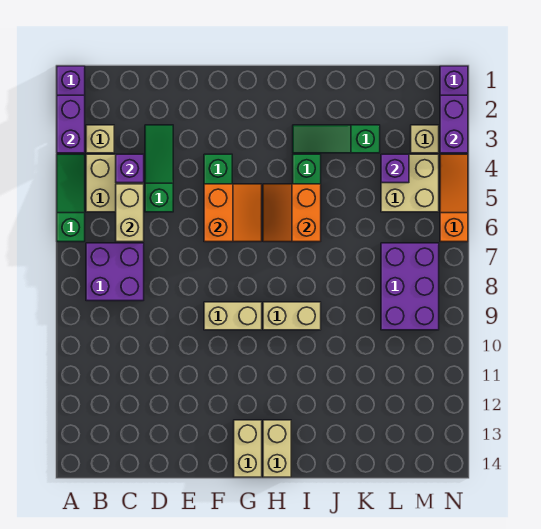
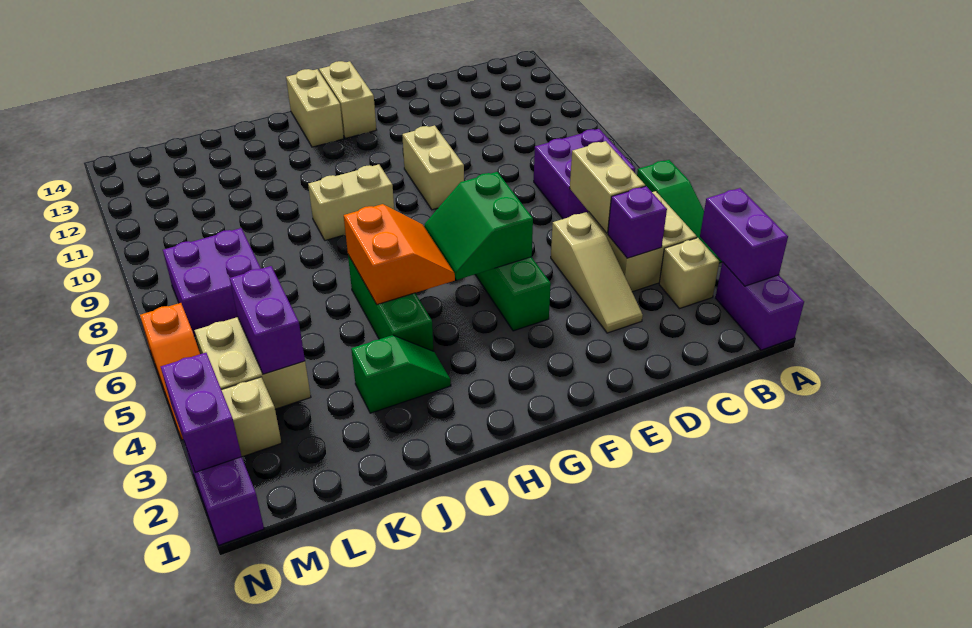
green 1x3 slope [145,125,173,212] -> tan 1x3 slope [551,212,643,333]
orange 2x2 slope [204,184,262,242] -> green 2x2 slope [425,172,533,280]
tan 1x2 brick [204,302,262,330] -> tan 1x2 brick turned to [402,125,464,210]
green 1x3 slope [293,125,380,153] -> green 1x2 slope [351,335,451,413]
purple 1x1 brick [381,154,409,183] -> purple 1x2 brick [230,266,305,374]
purple 2x3 brick [381,243,439,330] -> purple 2x2 brick [163,228,261,336]

